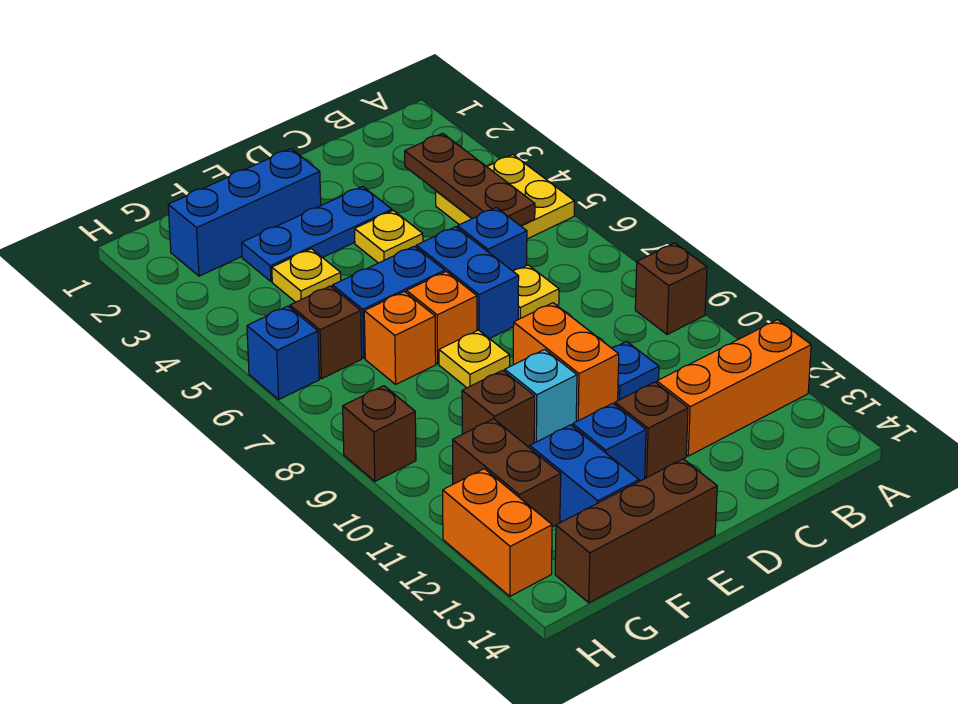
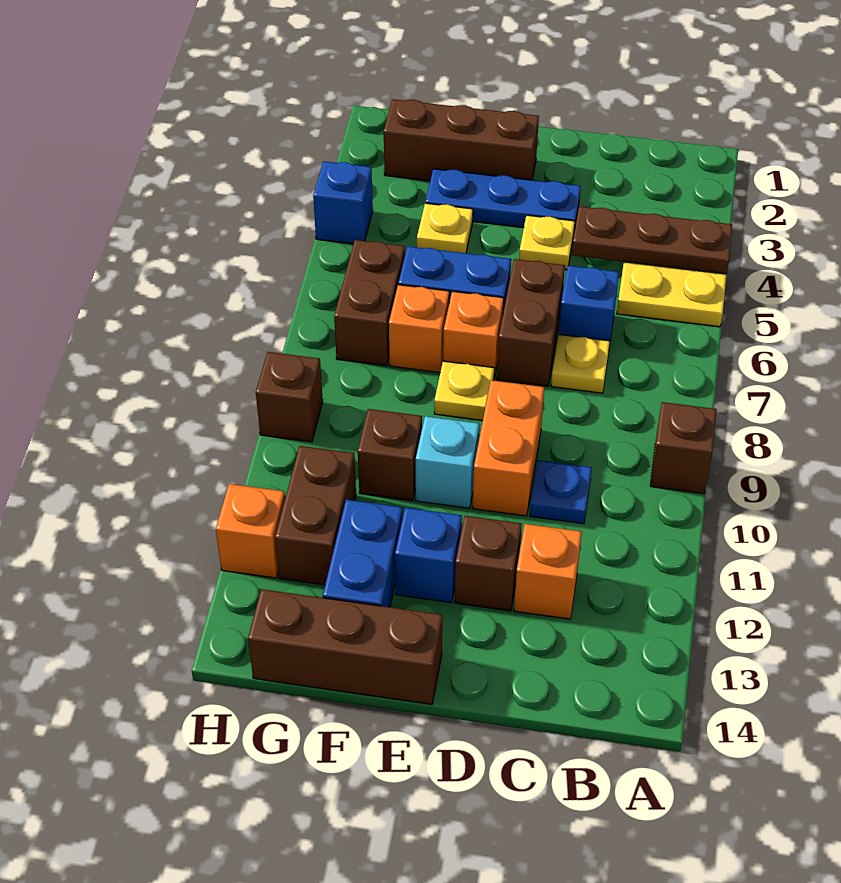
orange 1x3 brick [657,320,811,456] -> orange 1x1 brick [514,524,582,619]
brown 1x3 plate [405,133,535,226] -> brown 1x3 plate turned to [572,206,732,274]
blue 1x2 brick [416,227,519,339] -> brown 1x2 brick [497,259,565,386]
blue 1x3 brick [168,149,321,276] -> brown 1x3 brick [384,99,539,181]
brown 1x1 brick [290,286,362,379] -> brown 1x2 brick [334,240,405,366]
blue 1x1 brick [247,306,319,399] -> blue 1x1 brick moved to [313,161,373,244]
orange 1x2 brick [443,469,552,596] -> orange 1x1 brick [216,484,285,578]

